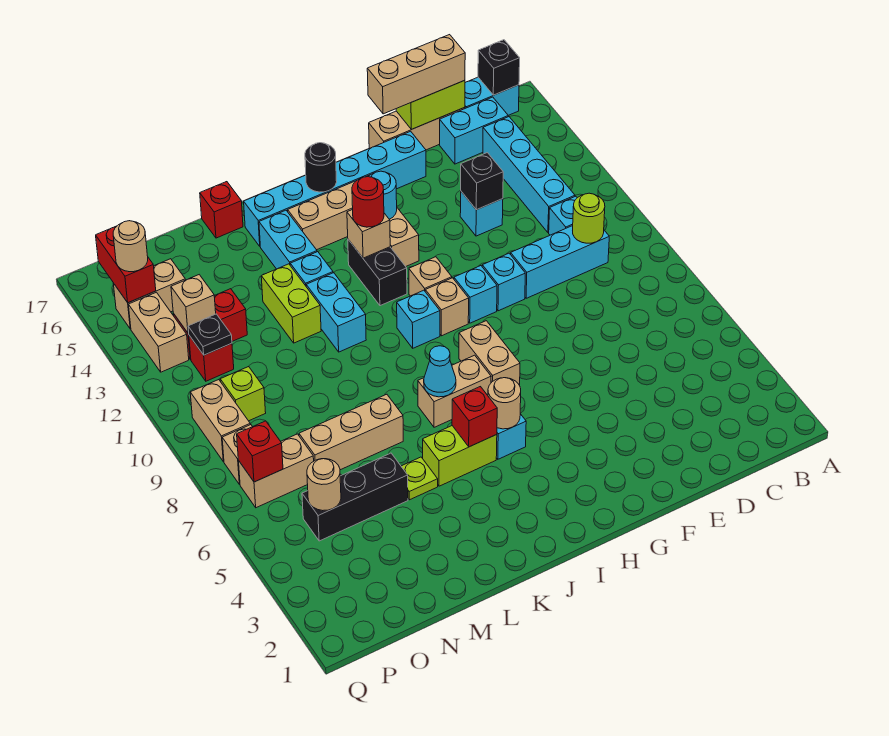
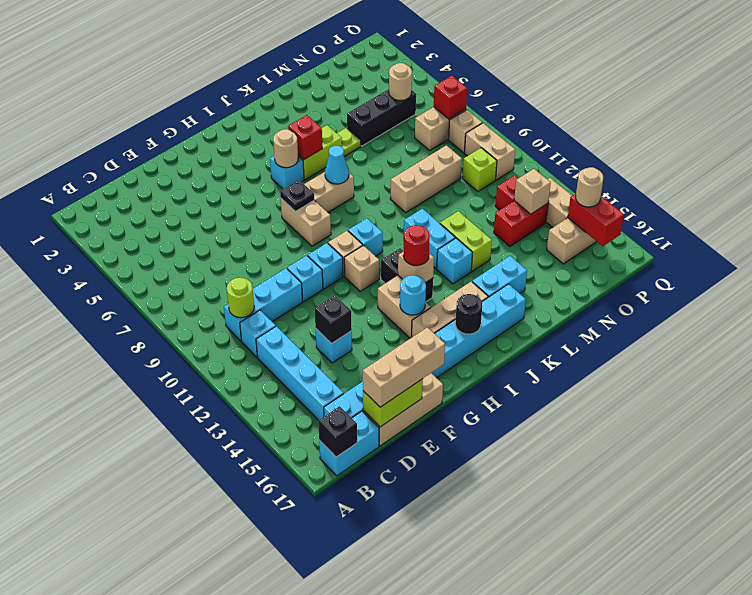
cyan 1x2 brick [259,210,317,269] -> cyan 1x2 brick turned to [472,256,527,297]
tan 1x3 brick [299,394,403,470] -> tan 1x3 brick moved to [390,145,462,212]
red 1x1 brick [200,182,243,238] -> none
black 1x1 plate [188,314,232,355] -> black 1x1 plate moved to [280,180,314,211]

